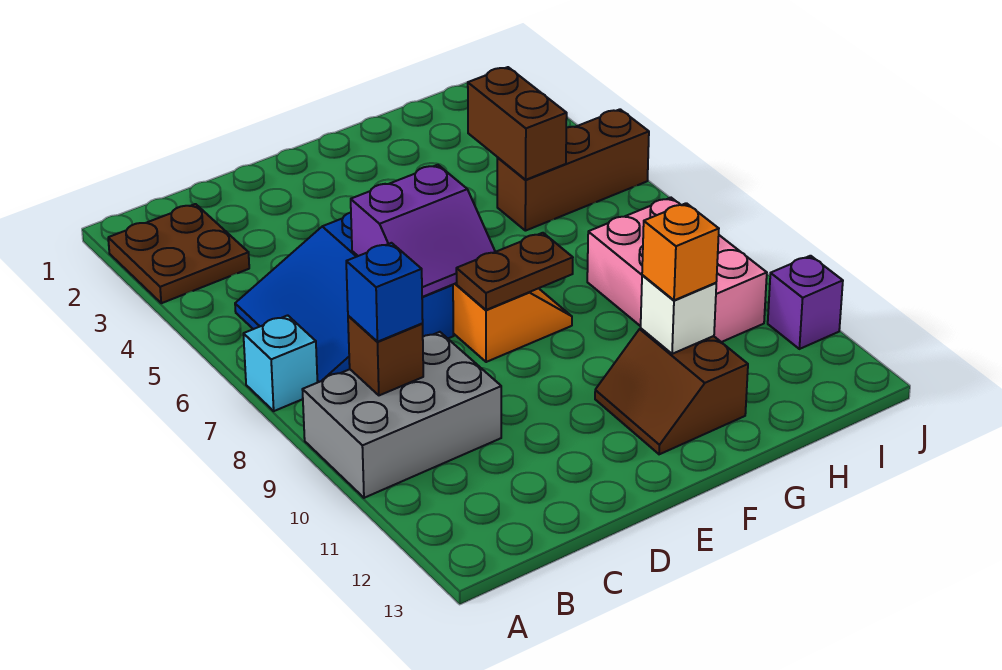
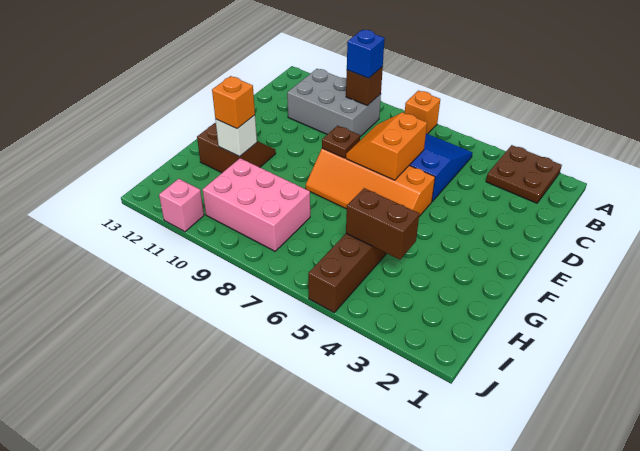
cyan 1x1 brick [243,315,317,411] -> orange 1x1 brick [405,91,440,134]
grey 2x3 brick [302,332,501,498] -> grey 2x3 brick turned to [287,69,381,137]
purple 2x2 slope [351,165,495,297] -> orange 2x2 slope [346,112,427,180]
brown 1x2 plate [456,233,573,310] -> brown 1x1 plate [322,126,360,158]
purple 1x1 brick [768,256,843,349] -> pink 1x1 brick [159,179,204,232]

